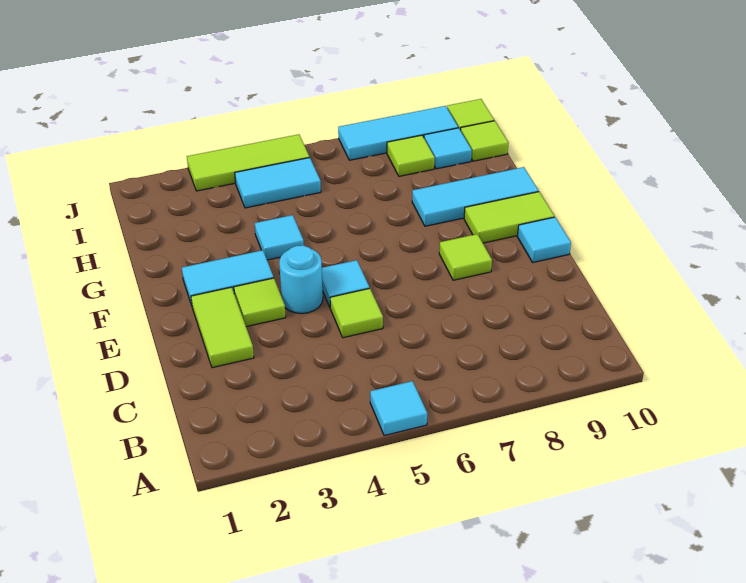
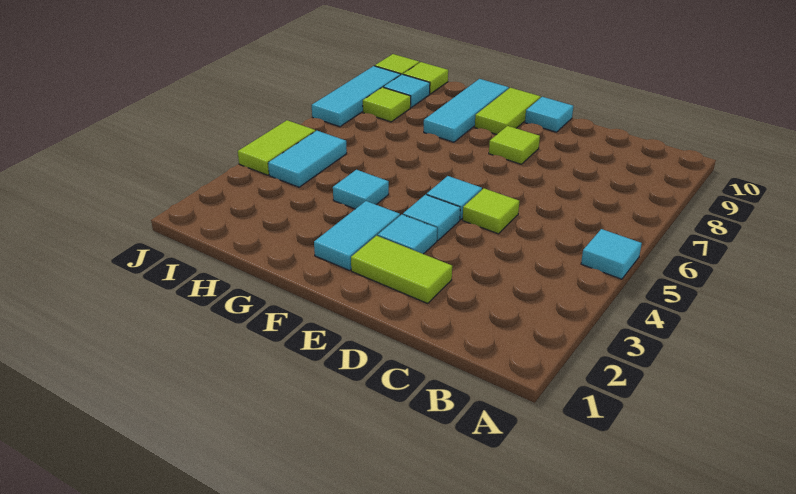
lime 1x1 tile [234,278,286,327] -> cyan 1x1 tile [378,215,437,254]
cyan 1x1 round brick [279,245,323,314] -> cyan 1x1 tile [403,195,460,241]
lime 1x3 tile [187,134,310,191] -> lime 1x2 tile [238,120,315,175]

